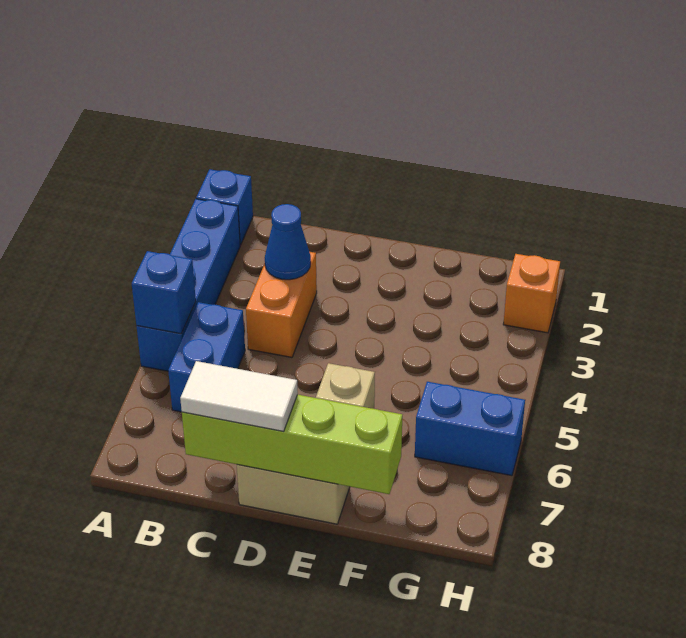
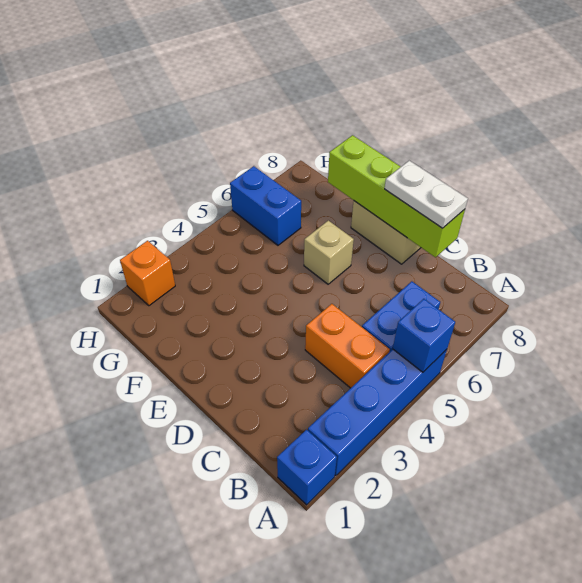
orange 1x2 brick [246,252,317,357] -> orange 1x2 brick turned to [305,304,390,388]
blue 1x1 cone [265,204,311,280] -> none
white 1x2 tile [180,361,298,431] -> white 1x2 plate [385,161,468,228]

